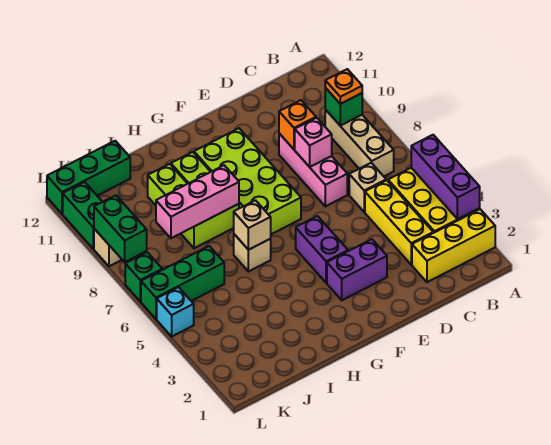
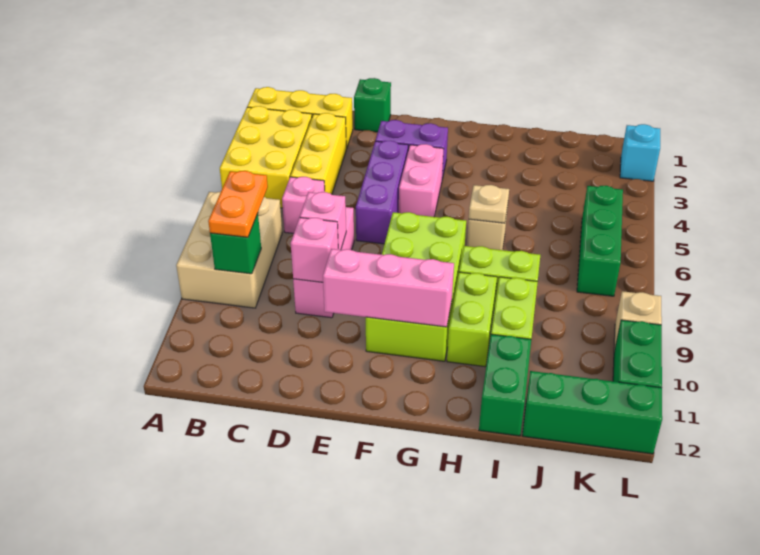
purple 1x3 brick [411,135,480,219] -> purple 1x3 brick moved to [356,141,408,244]
tan 1x3 brick [325,110,394,176] -> tan 2x3 brick [176,192,282,308]
orange 1x1 plate [325,69,362,104] -> orange 1x2 plate [208,171,268,237]
tan 1x1 brick [349,163,386,212] -> pink 1x1 brick [282,177,325,233]
orange 1x1 brick [279,100,316,149] -> pink 1x1 brick [291,218,338,282]
purple 1x2 brick [296,216,348,283] -> pink 1x2 brick [399,144,443,217]
tan 1x1 brick [234,200,271,250] -> tan 1x1 plate [469,185,509,223]
pink 1x3 brick [156,165,239,238] -> pink 1x3 brick moved to [323,249,454,327]
green 1x3 brick [141,246,224,319] -> green 1x3 brick turned to [577,186,623,296]
cyan 1x1 brick [157,287,194,336] -> cyan 1x1 brick moved to [620,124,660,181]
green 1x1 brick [125,252,162,301] -> green 1x1 brick moved to [354,78,391,132]
green 1x2 brick [94,195,147,262] -> green 1x2 brick moved to [479,334,531,436]

